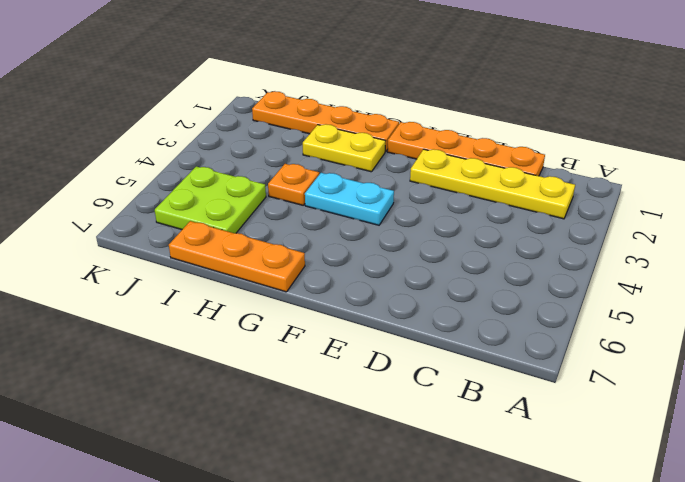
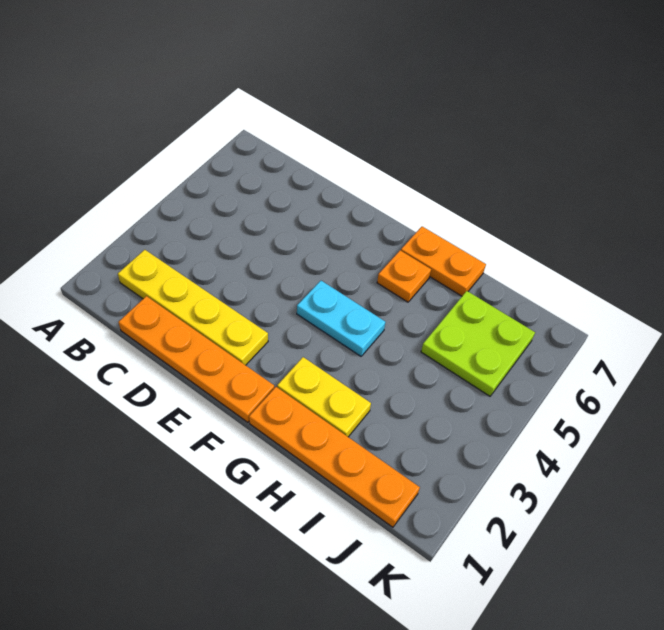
orange 1x3 plate [169,221,305,292] -> orange 1x2 plate [401,227,486,296]
orange 1x1 plate [268,164,319,205] -> orange 1x1 plate moved to [377,250,431,302]

